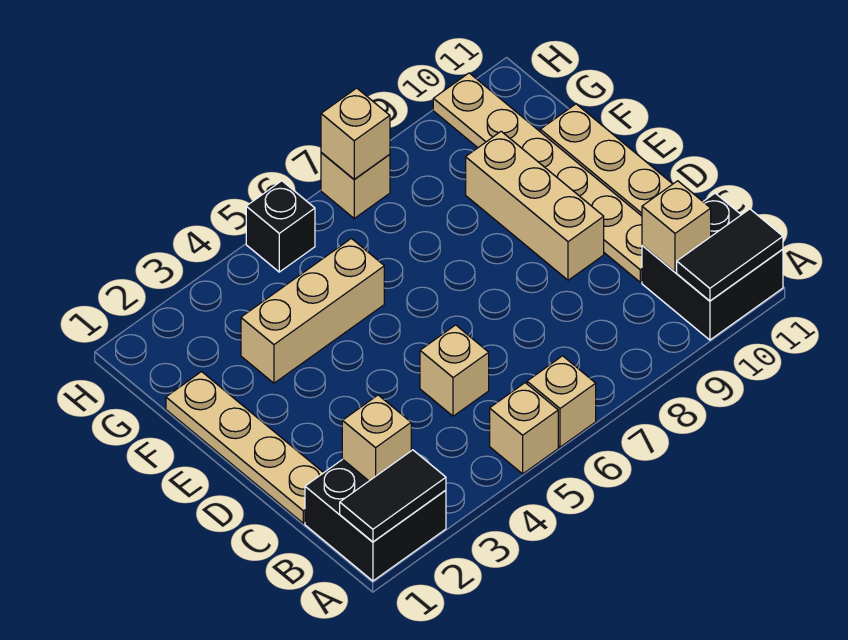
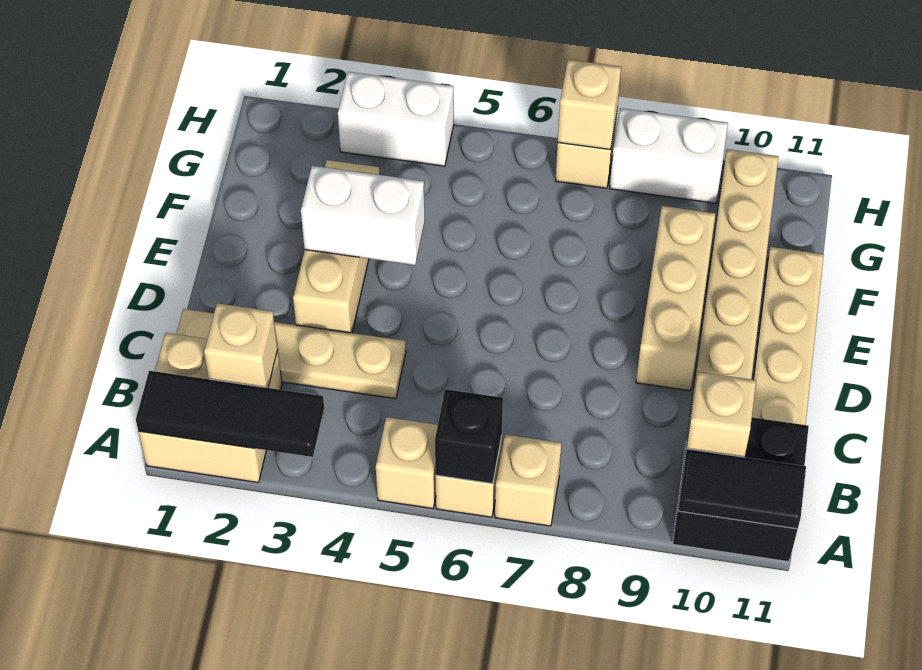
black 2x2 brick [305,459,446,581] -> tan 2x2 brick [139,333,282,483]
black 1x2 tile [340,450,446,542] -> black 1x3 tile [136,371,324,457]
tan 1x4 plate [166,372,323,523] -> tan 1x4 plate turned to [176,309,406,399]
tan 1x1 brick [420,325,489,416] -> tan 1x1 brick moved to [495,434,562,526]
none -> white 1x2 brick [301,166,425,265]
tan 1x3 brick [241,238,384,383] -> tan 1x3 brick turned to [293,160,379,333]
none -> white 1x2 brick [338,72,454,166]
black 1x1 brick [246,181,315,272] -> black 1x1 brick moved to [435,389,503,484]
none -> white 1x2 brick [610,108,728,203]

